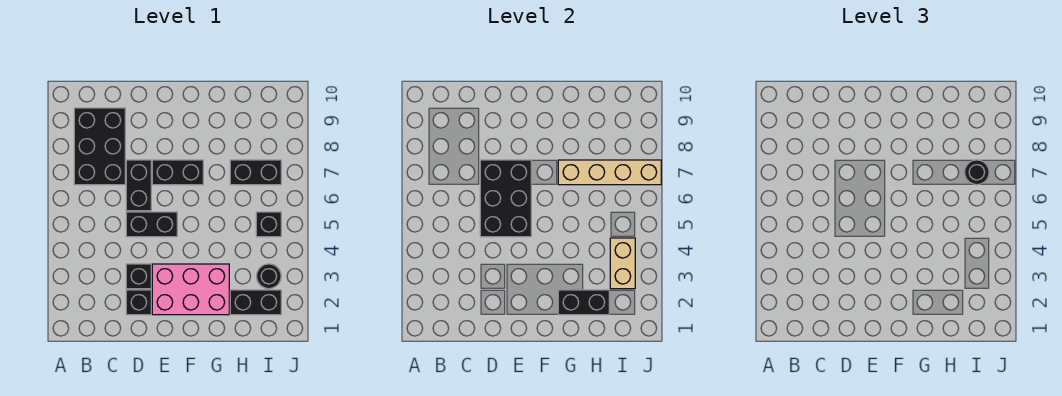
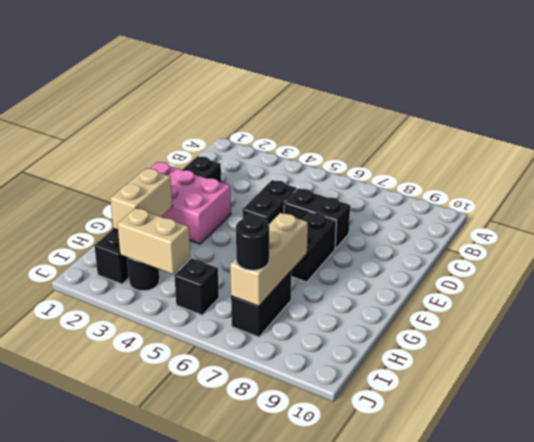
black 2x3 brick [74,108,125,185] -> none
black 1x1 brick [126,264,151,289] -> none
black 2x3 brick [480,160,531,237] -> none
pink 2x3 brick [152,264,229,315] -> pink 2x3 brick turned to [150,162,231,244]
black 1x2 brick [558,290,609,315] -> tan 1x2 brick [110,168,172,230]
tan 1x4 brick [558,160,661,185] -> tan 1x3 brick [230,213,308,306]

